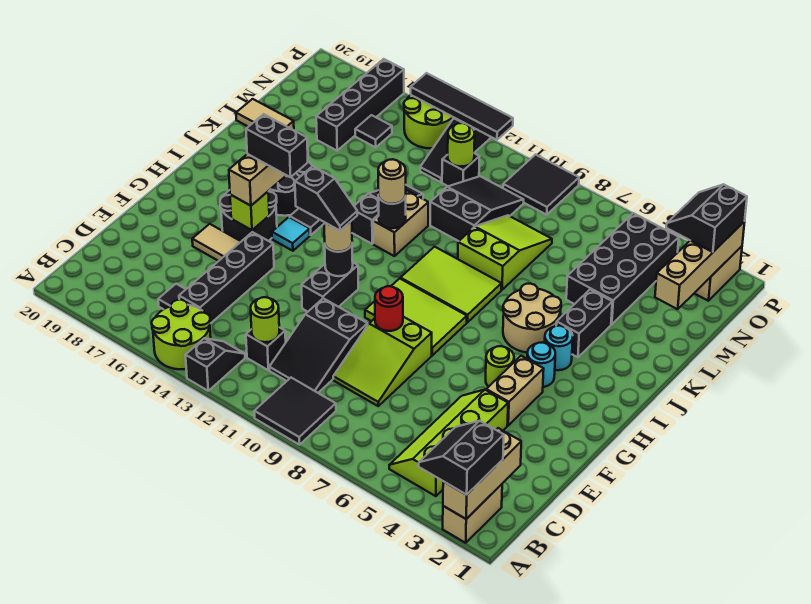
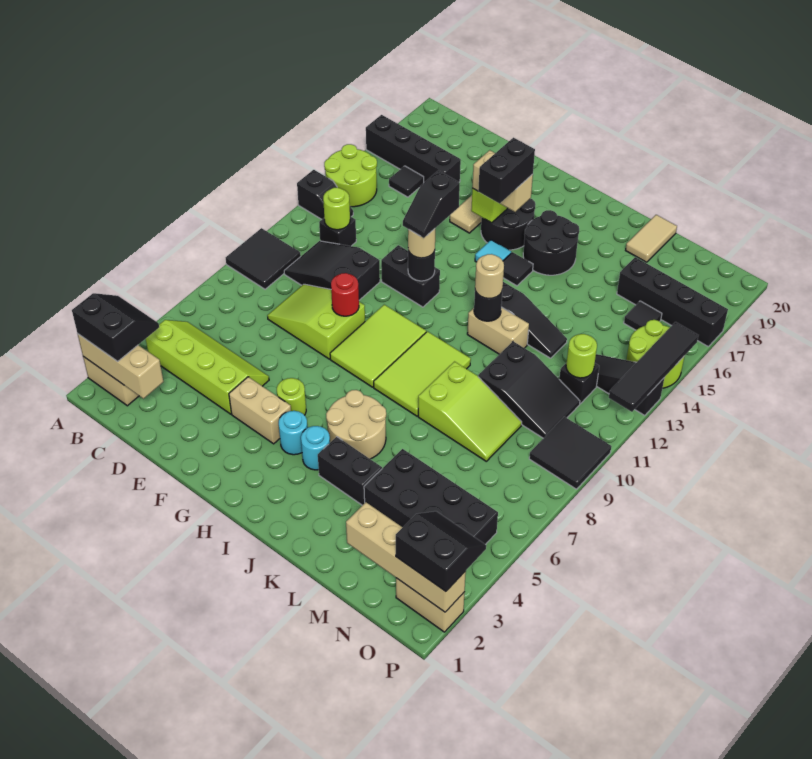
black 1x4 brick [179,232,274,324] -> black 1x4 brick moved to [366,115,461,182]

